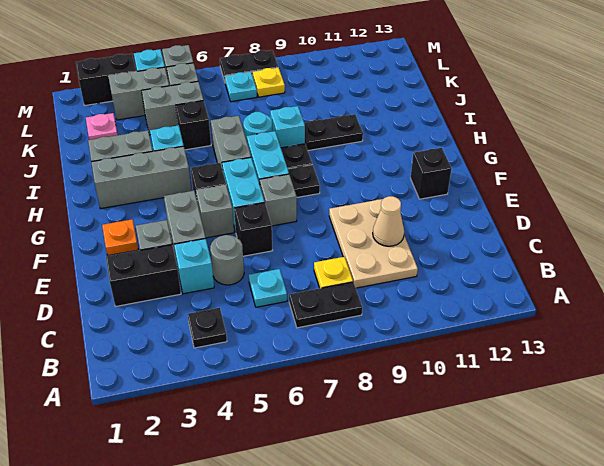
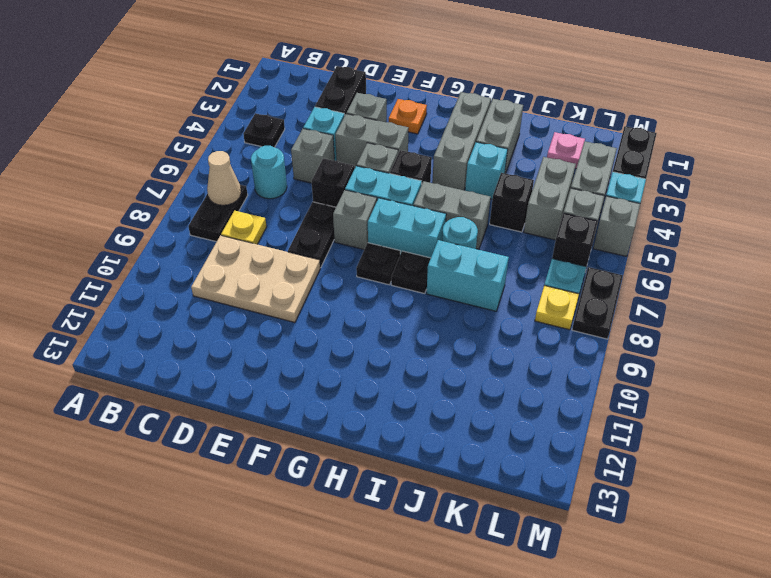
cyan 1x1 plate [249,269,287,307] -> cyan 1x1 round brick [251,146,287,199]
grey 1x1 round brick [210,235,244,285] -> grey 1x1 brick [291,129,335,183]
tan 1x1 cone [373,196,404,246] -> tan 1x1 cone moved to [207,151,241,205]
black 1x1 brick [410,148,452,199] -> black 1x1 brick moved to [552,213,598,266]
cyan 1x1 brick [270,106,305,148] -> cyan 1x2 brick [427,240,509,311]
black 1x2 plate [304,114,363,151] -> black 1x2 plate moved to [288,202,336,268]

